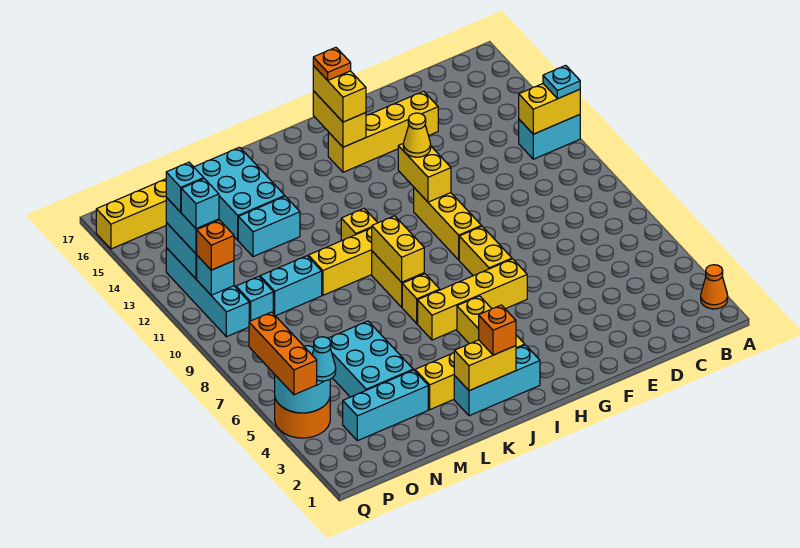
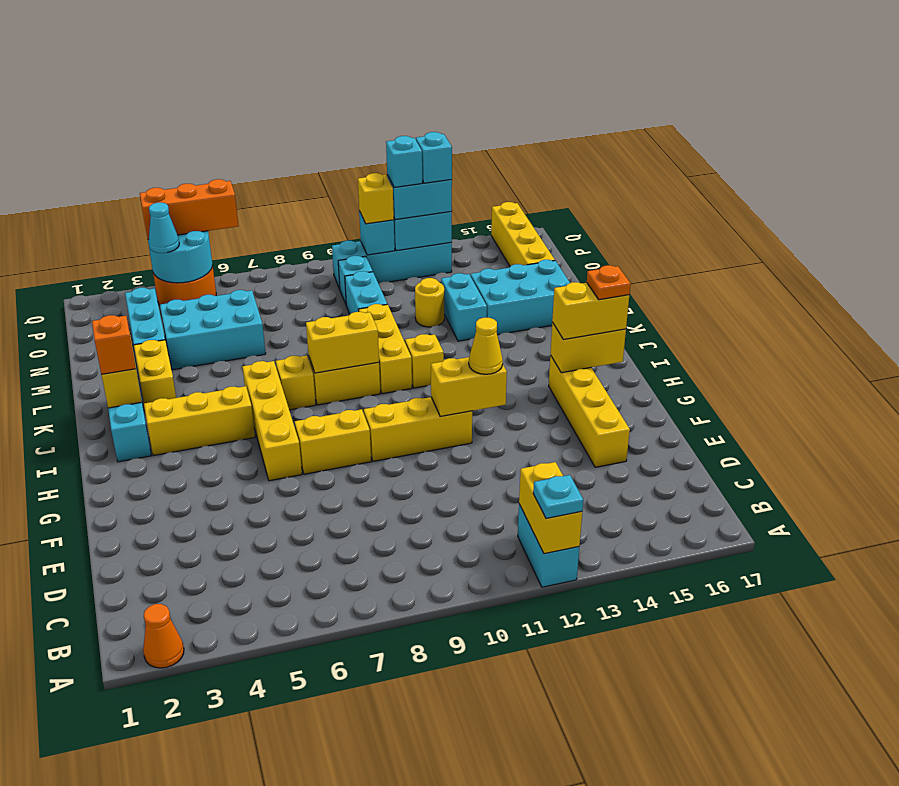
none -> yellow 1x1 round brick [415,278,444,327]
orange 1x1 brick [197,220,234,270] -> yellow 1x1 brick [358,173,394,224]

